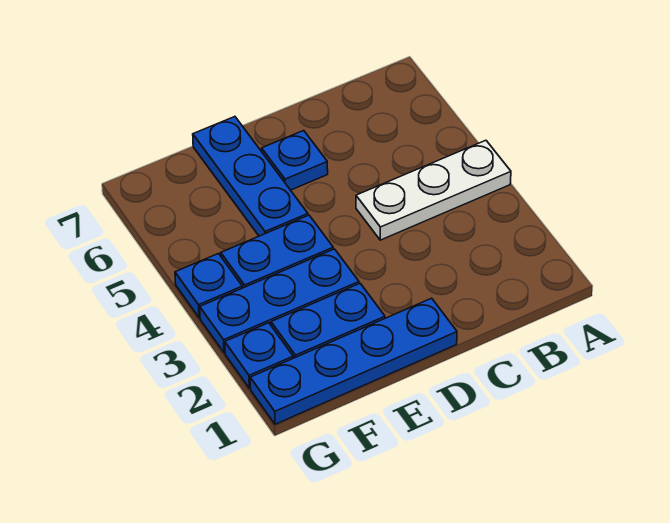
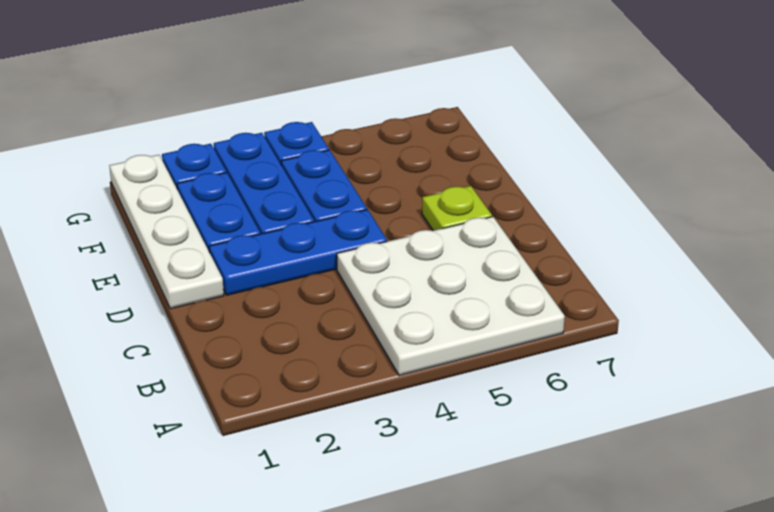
white 1x3 plate [356,140,511,240] -> white 3x3 plate [337,217,565,376]
blue 1x4 plate [250,298,457,424] -> white 1x4 plate [109,155,224,309]
blue 1x1 plate [262,131,328,190] -> lime 1x1 plate [422,186,492,231]
blue 1x3 plate [193,117,308,236] -> blue 1x3 plate moved to [209,210,387,295]

